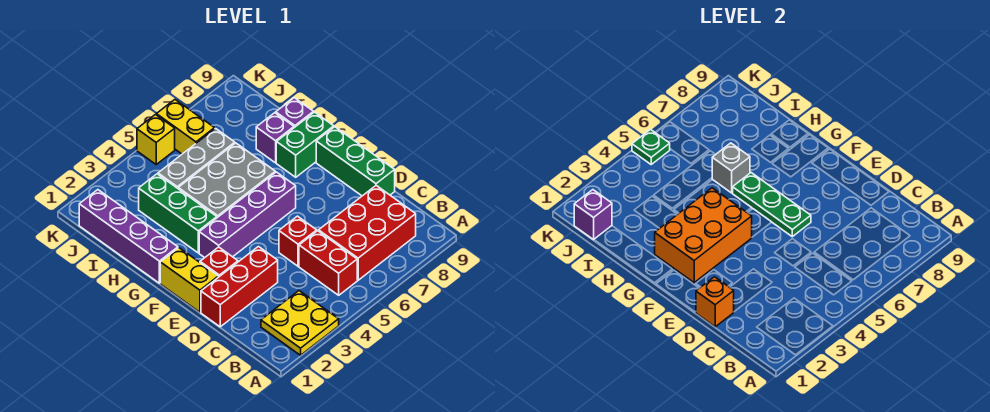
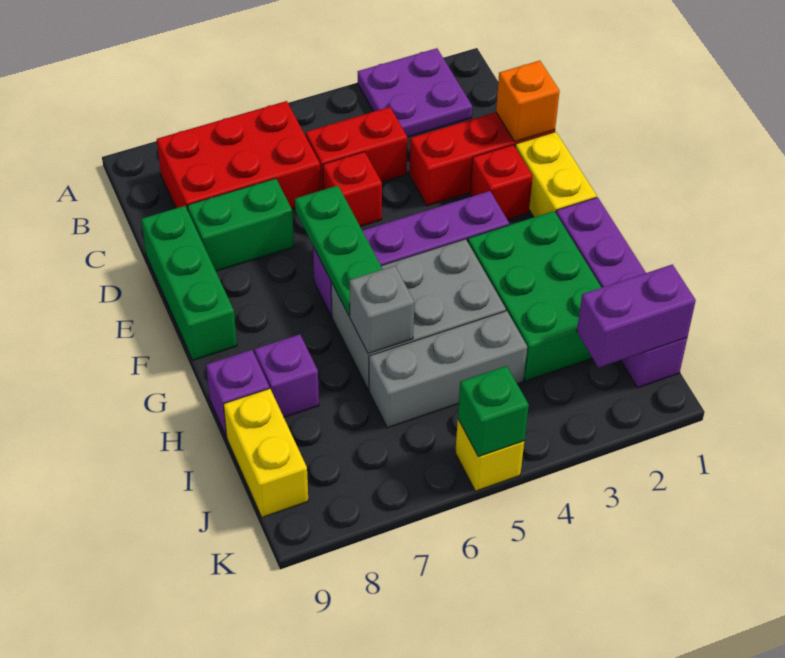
yellow 2x2 plate [261,291,339,355] -> purple 2x2 plate [358,48,472,137]
red 1x2 brick [299,231,357,295] -> red 1x2 brick turned to [306,107,407,190]
orange 2x3 brick [655,188,752,283] -> none
green 1x3 brick [139,174,217,253] -> green 2x3 brick [468,211,602,381]
green 1x2 brick [276,112,334,177] -> green 1x2 brick moved to [187,178,294,271]
purple 1x1 brick [574,190,612,240] -> purple 1x2 brick [577,264,696,368]
yellow 1x2 brick [156,100,215,154] -> yellow 1x2 brick moved to [223,389,308,517]
green 1x1 plate [632,130,670,164] -> green 1x1 brick [458,366,529,457]

